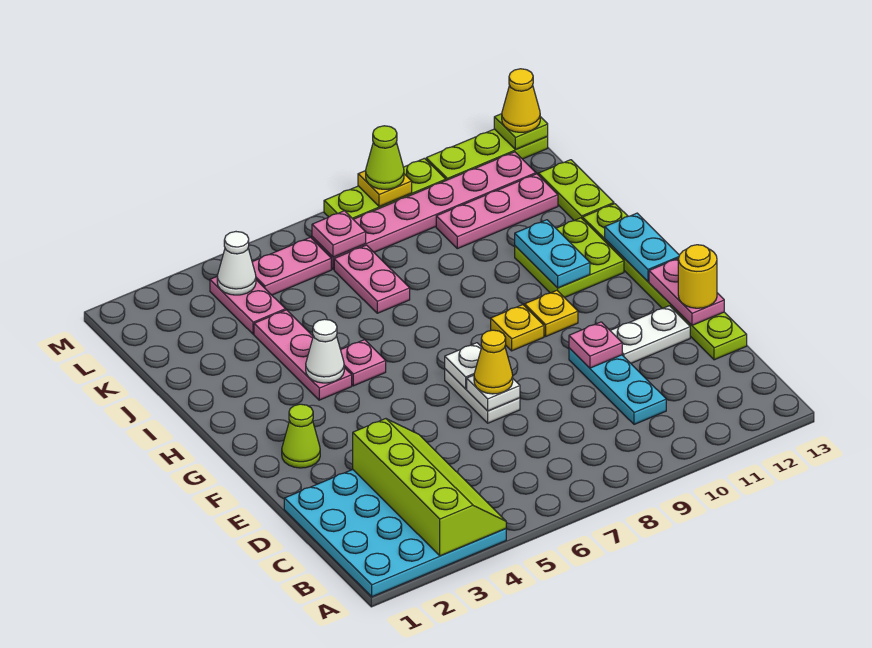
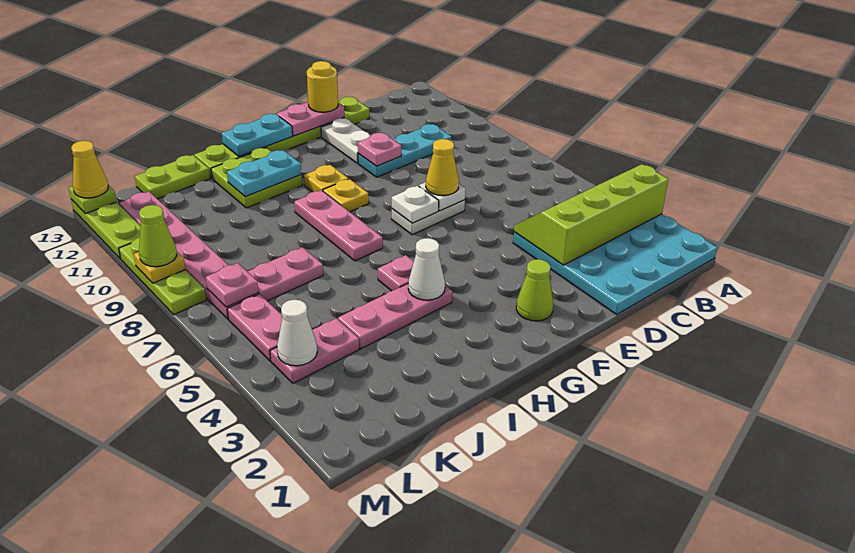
pink 1x3 plate [436,174,558,249] -> pink 1x3 plate moved to [294,190,383,261]

